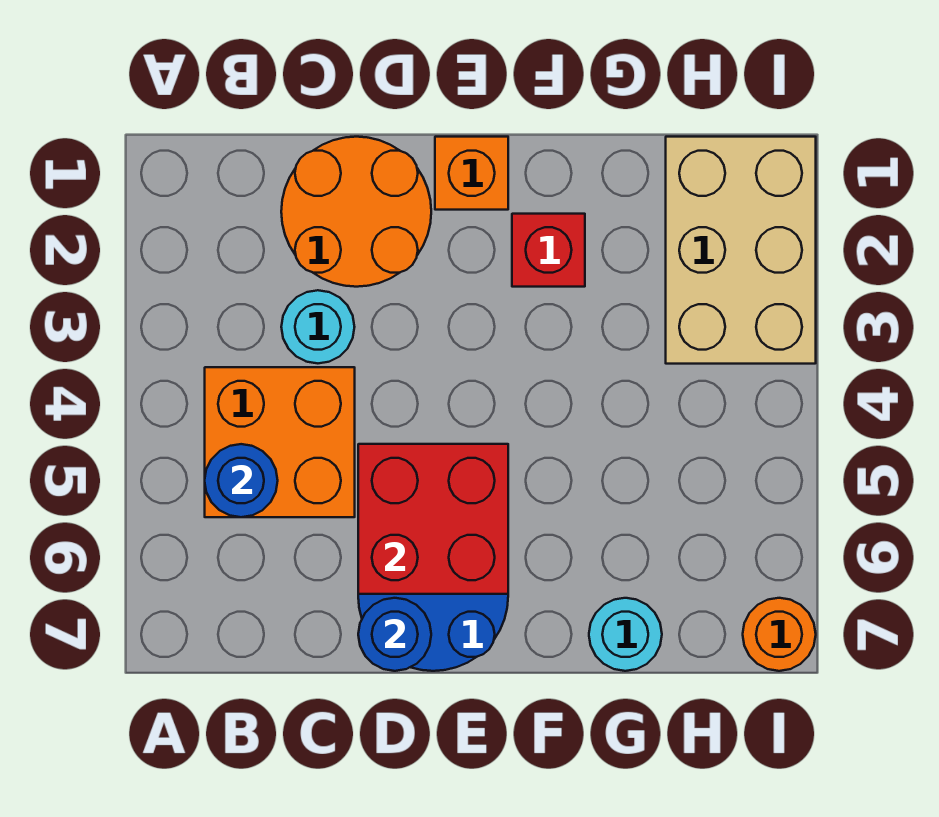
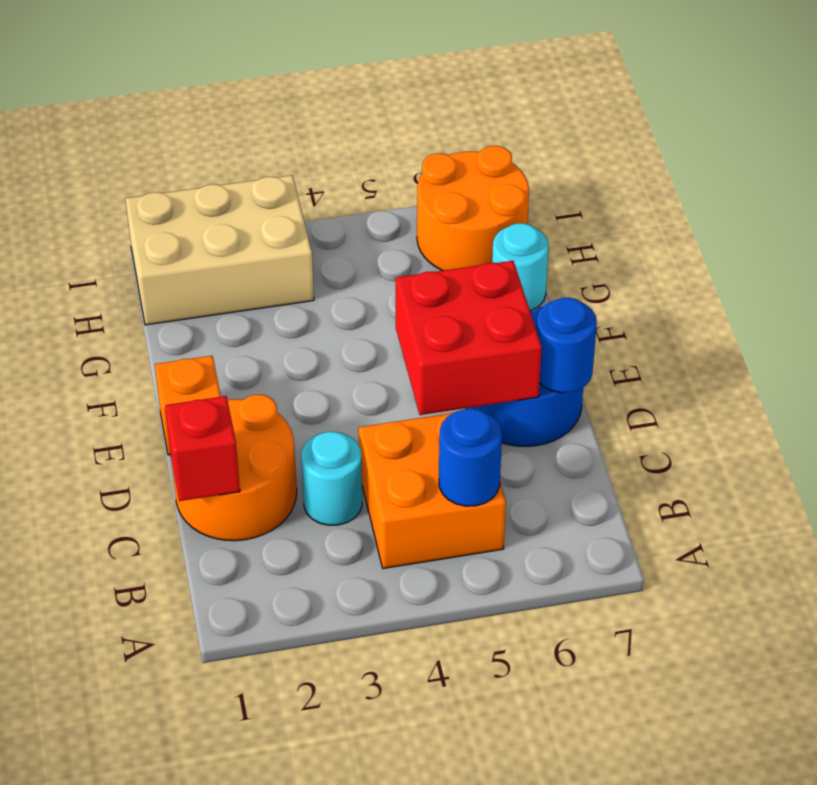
red 1x1 brick [512,214,585,287] -> red 1x1 brick moved to [165,396,240,501]
orange 1x1 round brick [743,598,816,671] -> orange 2x2 round brick [417,146,529,271]

